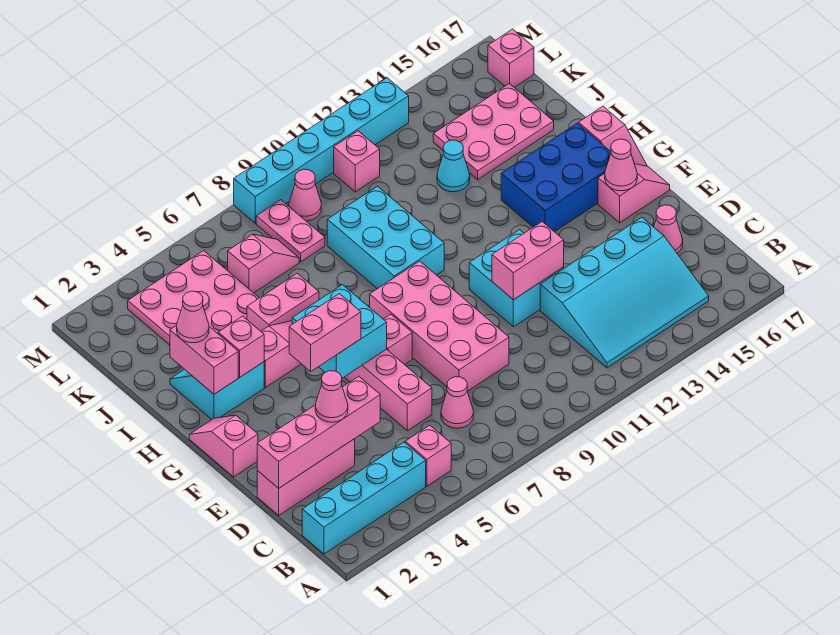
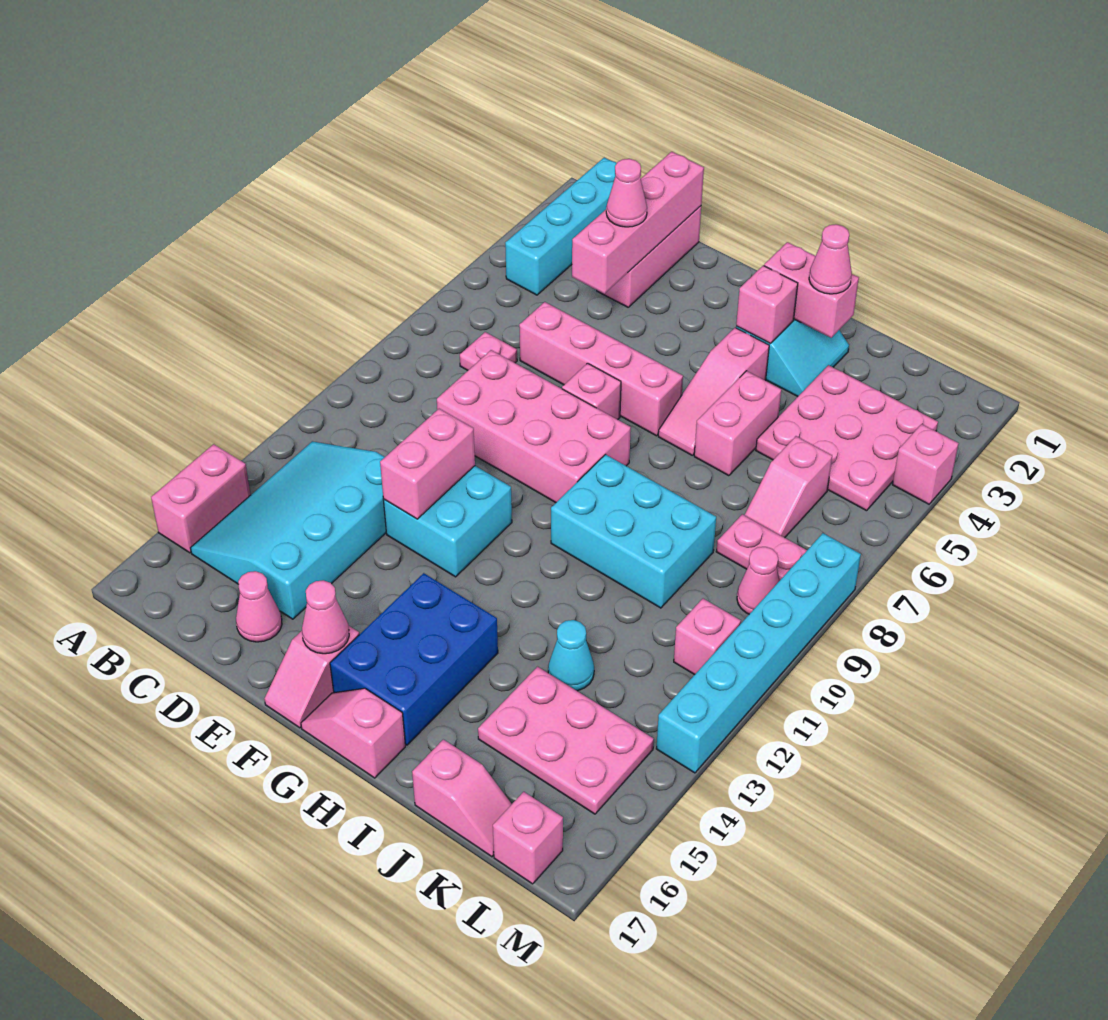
pink 1x1 brick [405,425,451,486] -> pink 1x1 brick moved to [893,424,959,504]
pink 1x1 cone [441,377,473,428] -> pink 1x1 plate [460,332,517,370]
pink 1x2 slope [189,415,258,477] -> pink 1x2 slope moved to [412,739,512,857]
pink 1x2 brick [289,294,361,371] -> pink 1x2 brick moved to [151,444,250,553]
cyan 2x2 brick [292,285,387,378] -> none
pink 2x3 plate [433,83,554,179] -> pink 2x3 plate turned to [478,667,654,814]

